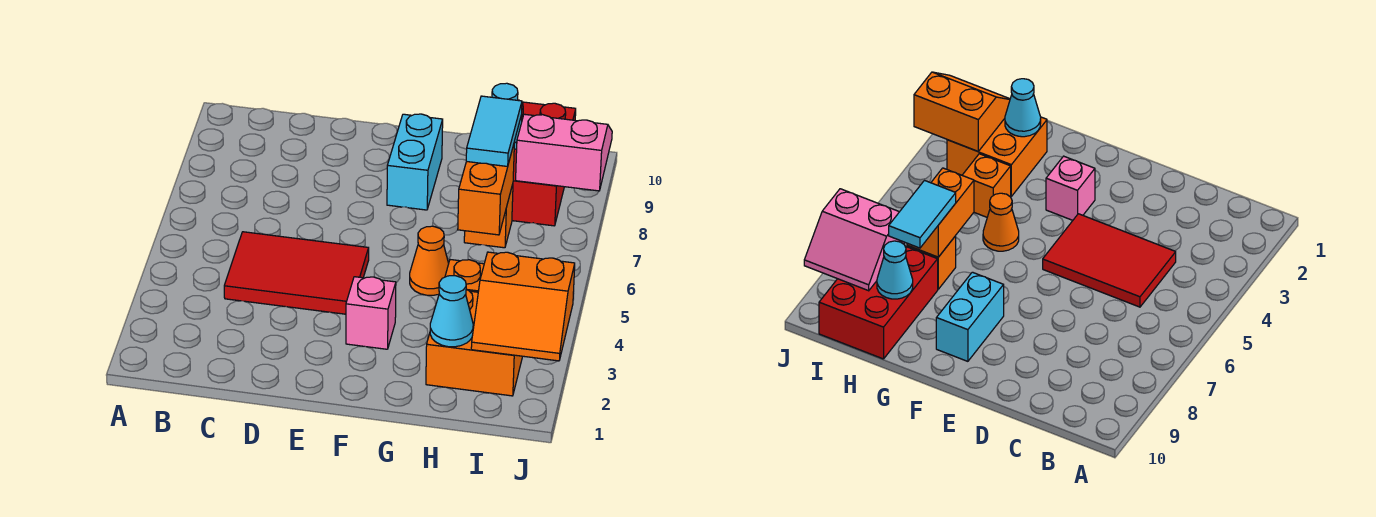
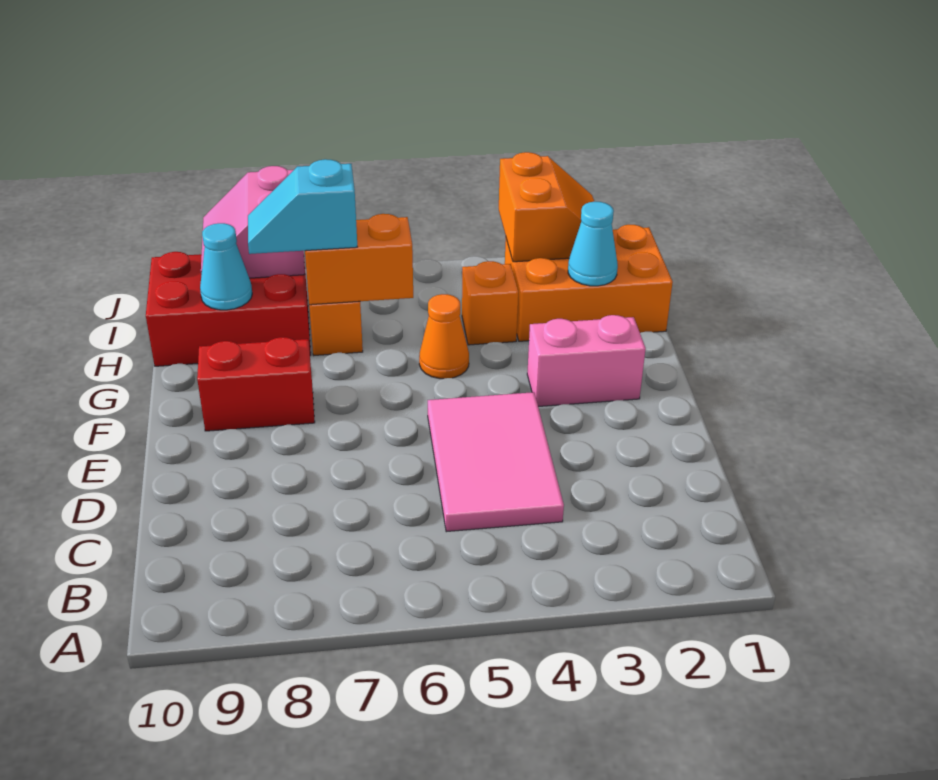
red 2x3 tile [224,232,369,314] -> pink 2x3 tile [428,392,564,532]
pink 1x1 brick [346,277,396,349] -> pink 1x2 brick [527,315,646,407]
cyan 1x2 brick [387,114,443,210] -> red 1x2 brick [197,337,315,431]
orange 2x2 brick [426,290,523,396] -> orange 2x3 brick [505,225,673,341]
cyan 1x2 tile [466,96,522,166] -> cyan 1x2 slope [248,159,357,254]

